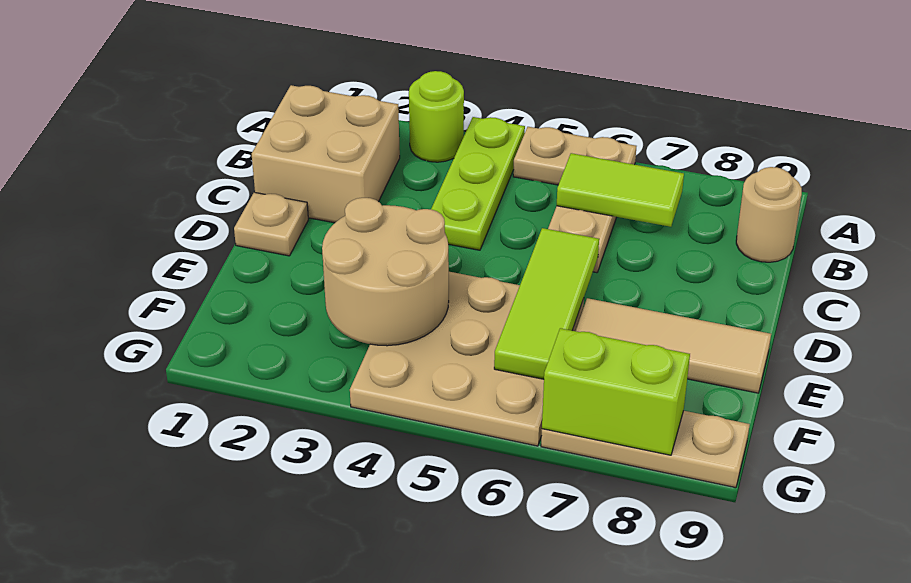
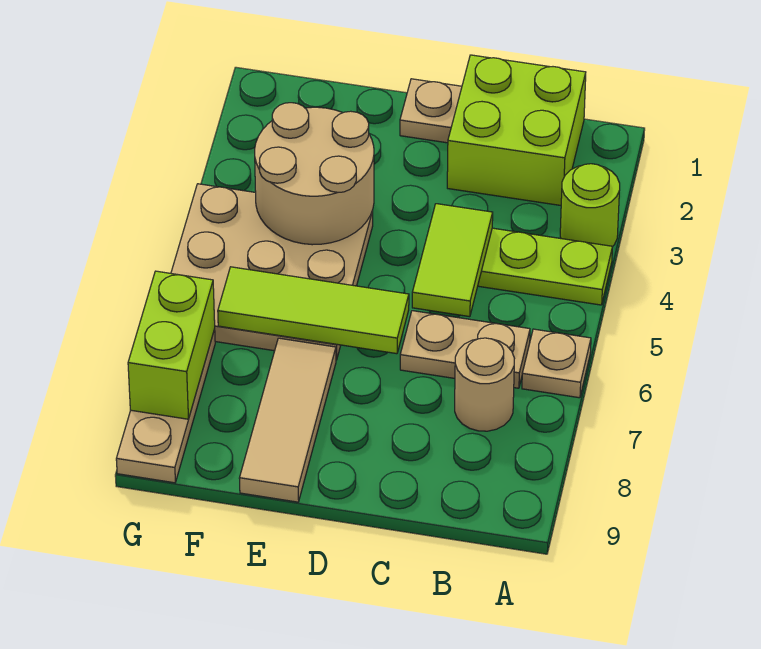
tan 1x2 plate [513,127,636,185] -> tan 1x1 plate [522,329,591,398]
tan 2x2 brick [252,85,400,223] -> lime 2x2 brick [447,55,586,205]
lime 1x2 tile [557,153,684,227] -> lime 1x2 tile moved to [412,204,493,317]
tan 1x1 round brick [736,167,802,262] -> tan 1x1 round brick moved to [455,338,514,431]

